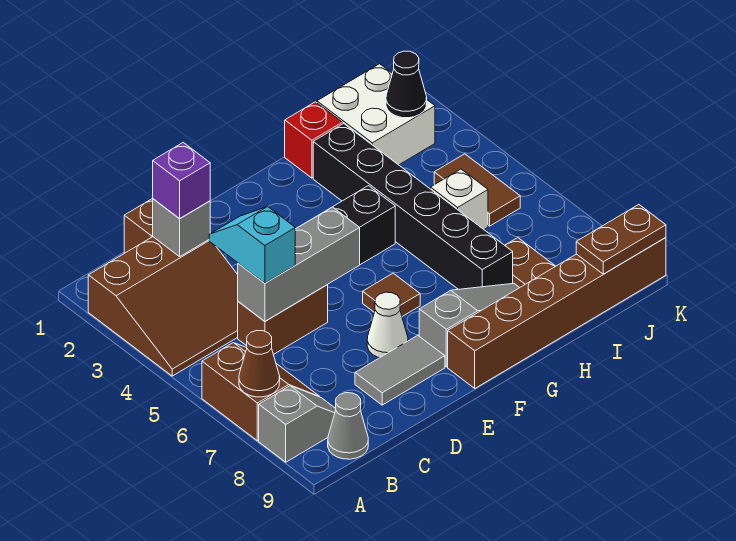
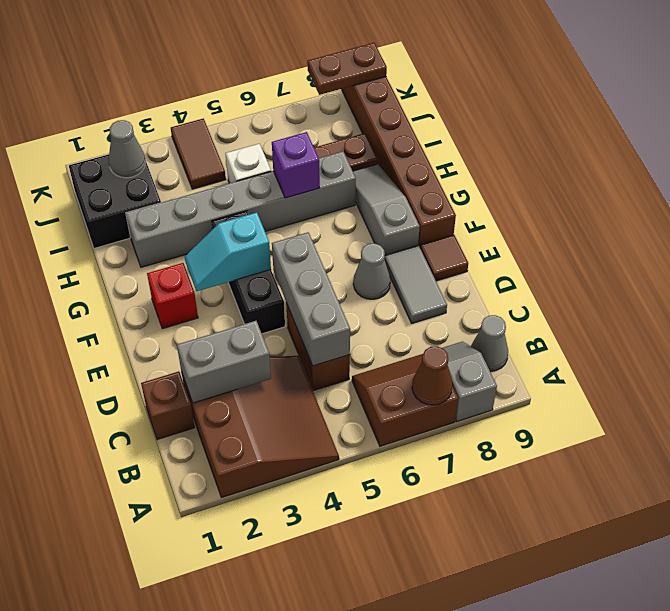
grey 1x1 brick [153,199,210,257] -> grey 1x2 brick [177,321,271,403]
purple 1x1 brick [153,143,210,219] -> purple 1x1 brick moved to [272,132,320,198]
cyan 1x2 slope [209,207,295,283] -> cyan 1x2 slope moved to [185,213,271,291]
white 1x1 cone [367,292,408,358] -> grey 1x1 cone [353,243,390,299]
brown 1x1 tile [363,273,420,316] -> brown 1x1 tile moved to [420,235,468,281]
red 1x1 brick [285,102,342,178] -> red 1x1 brick moved to [147,263,198,329]
black 1x6 brick [313,124,513,289] -> grey 1x6 brick [126,151,356,267]
white 2x2 brick [317,64,435,165] -> black 2x2 brick [69,154,161,248]
black 1x1 cone [386,51,427,118] -> grey 1x1 cone [109,120,146,178]
brown 1x2 tile [434,154,520,226] -> brown 1x2 tile turned to [171,119,226,189]
brown 1x2 plate [576,205,666,274] -> brown 1x2 plate turned to [307,43,387,95]

